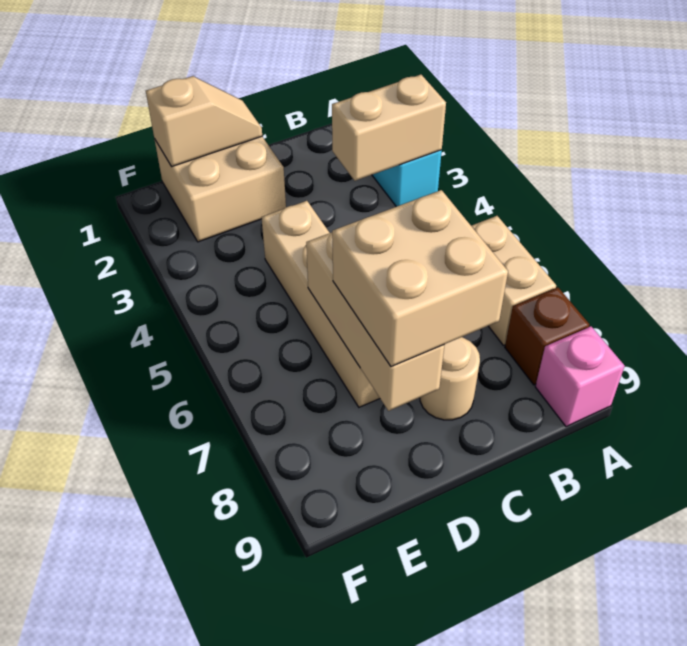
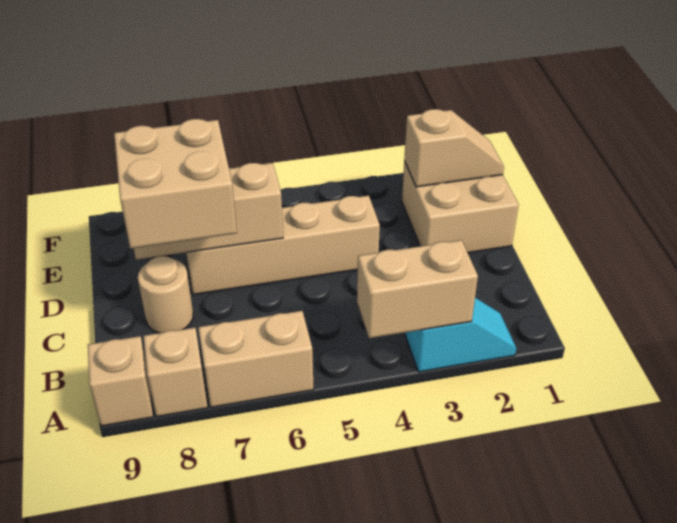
tan 1x2 brick [332,75,446,181] -> tan 1x2 brick turned to [357,240,478,338]
brown 1x1 brick [505,287,589,385] -> tan 1x1 brick [144,328,208,417]
pink 1x1 brick [535,326,625,427] -> tan 1x1 brick [88,336,153,426]
tan 1x2 slope [146,76,262,167] -> tan 1x2 slope turned to [404,109,504,187]

